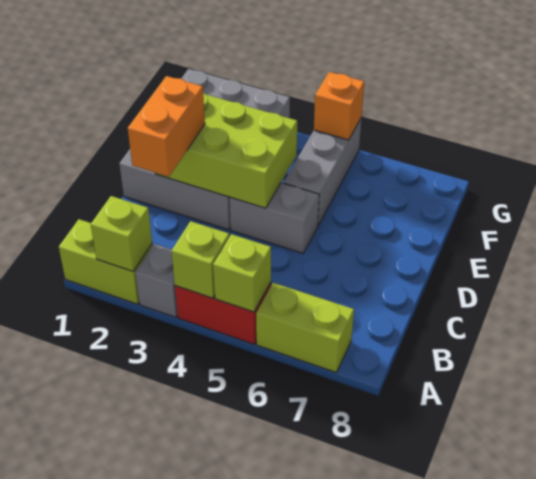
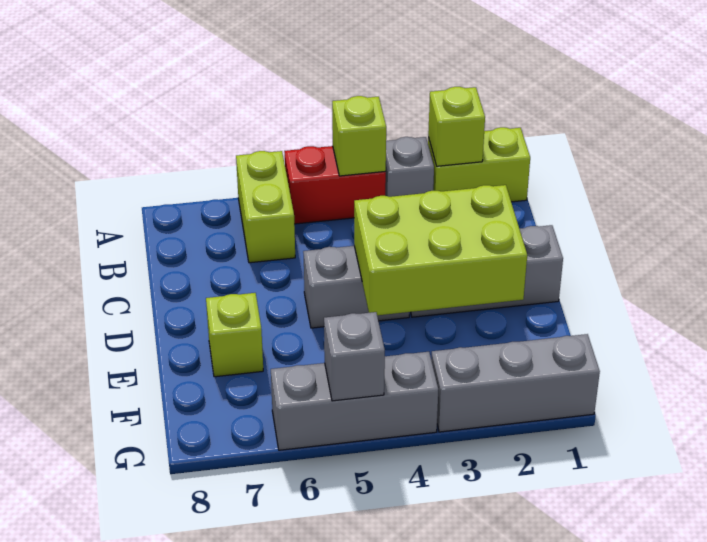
lime 1x1 brick [213,234,271,312] -> lime 1x1 brick moved to [206,293,263,377]
lime 1x2 brick [256,283,354,373] -> lime 1x2 brick turned to [236,151,295,263]
orange 1x2 brick [128,76,205,177] -> none
grey 1x3 brick [284,119,361,225] -> grey 1x3 brick turned to [271,352,438,450]
orange 1x1 brick [314,72,364,140] -> grey 1x1 brick [324,312,385,401]

